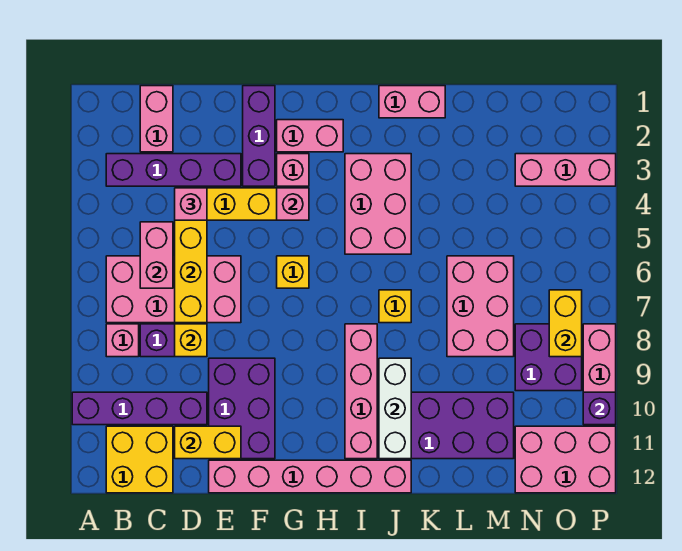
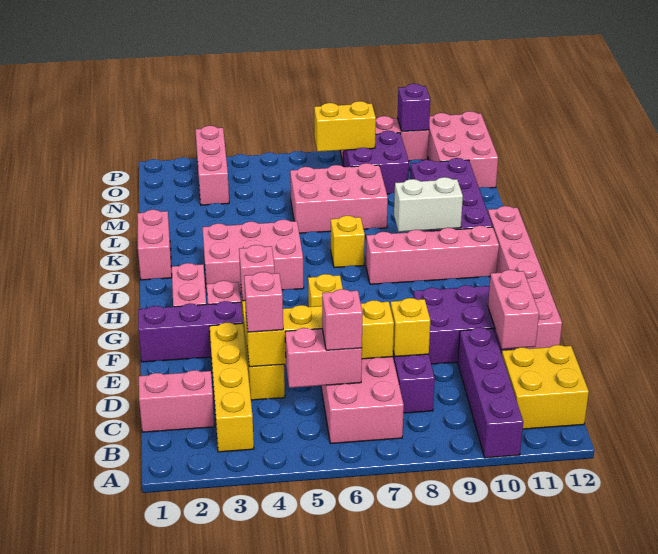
purple 1x4 brick [106,154,241,186] -> yellow 1x4 brick [210,322,254,452]
pink 1x1 brick [106,324,139,357] -> pink 1x1 brick moved to [322,289,363,350]
yellow 1x2 brick [175,426,241,459] -> pink 1x2 brick [488,270,539,349]
white 1x3 brick [379,358,411,459] -> white 1x2 brick [394,177,463,232]

